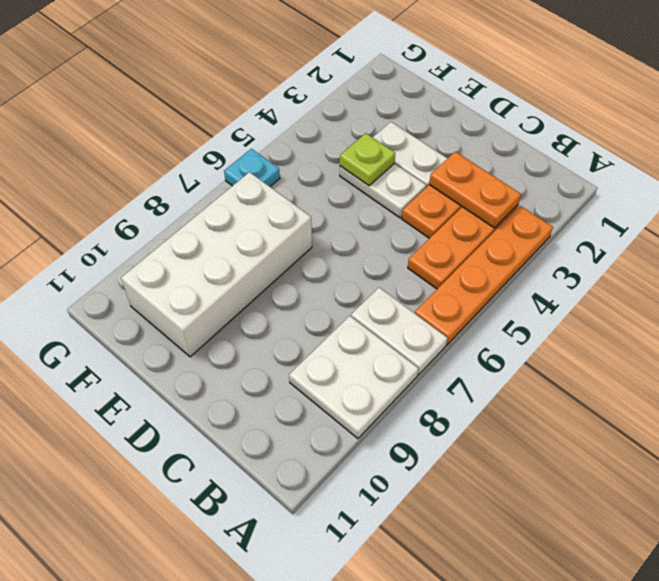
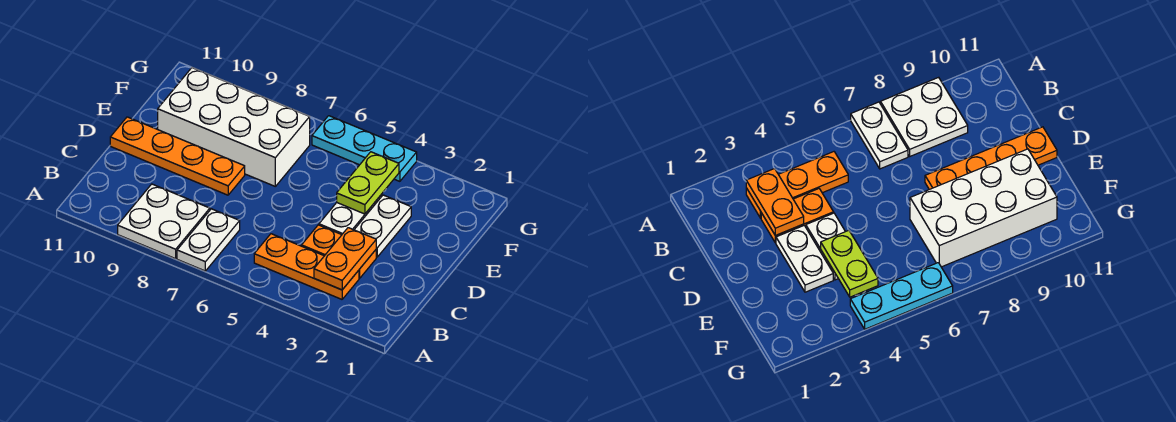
orange 1x4 plate [415,206,553,345] -> orange 1x4 plate moved to [110,117,245,195]
lime 1x1 plate [340,133,395,186] -> lime 1x2 plate [337,152,399,214]
cyan 1x1 plate [224,149,280,186] -> cyan 1x3 plate [312,116,417,181]

